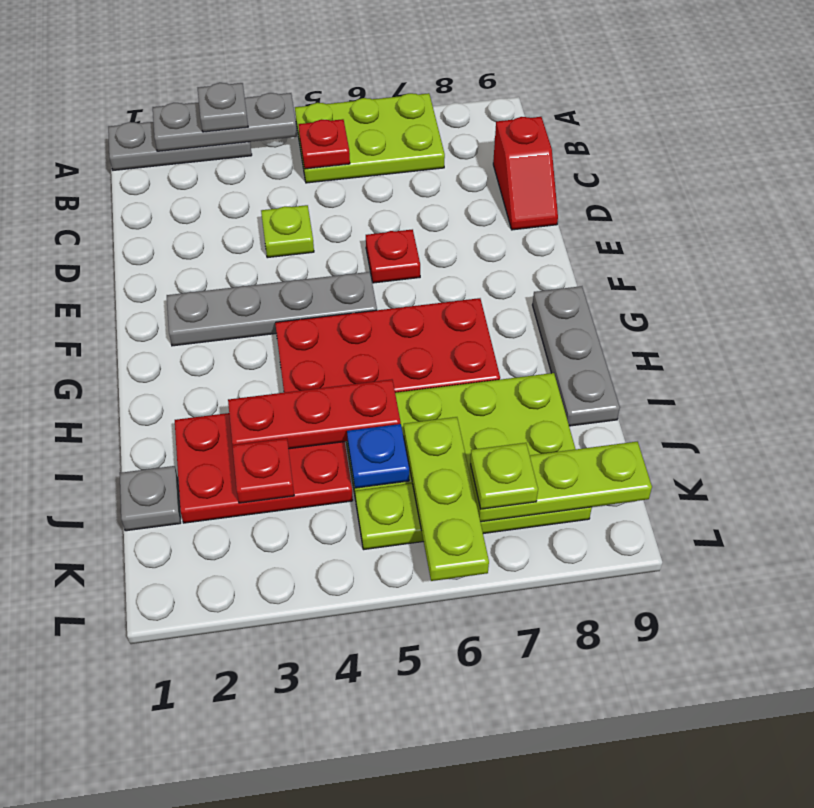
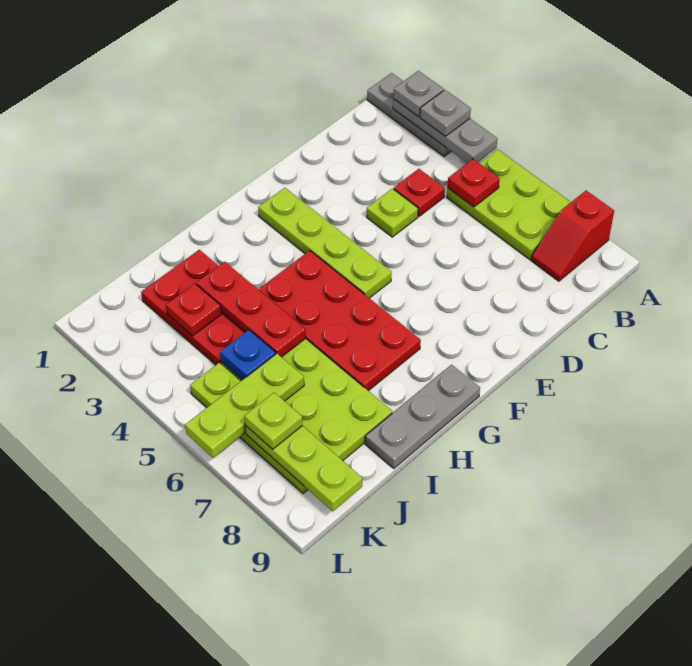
red 1x2 slope [493,117,558,230] -> red 1x2 slope moved to [531,191,614,281]
red 1x1 plate [366,229,420,283] -> red 1x1 plate moved to [394,169,445,216]
grey 1x4 plate [167,272,377,346] -> lime 1x4 plate [258,188,392,298]
grey 1x1 plate [120,466,181,531] -> grey 1x1 plate moved to [393,71,444,117]

